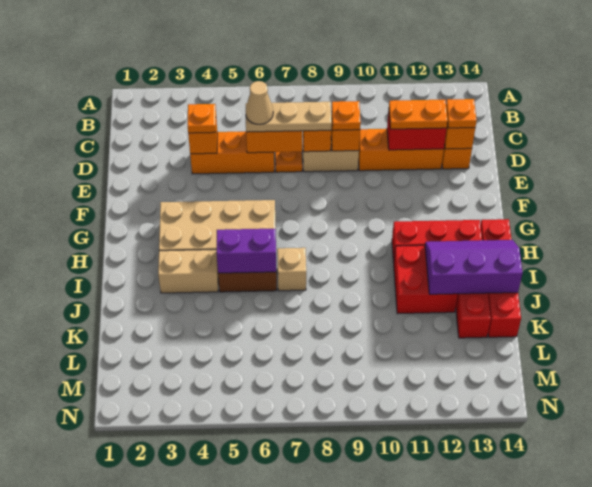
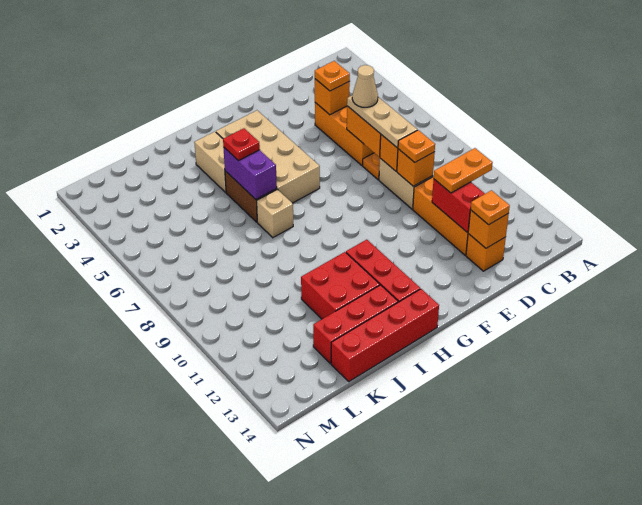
orange 1x2 plate [389,100,448,129] -> orange 1x2 plate turned to [434,148,493,193]
none -> red 1x1 plate [223,128,260,161]
purple 2x3 slope [425,240,522,294] -> none

